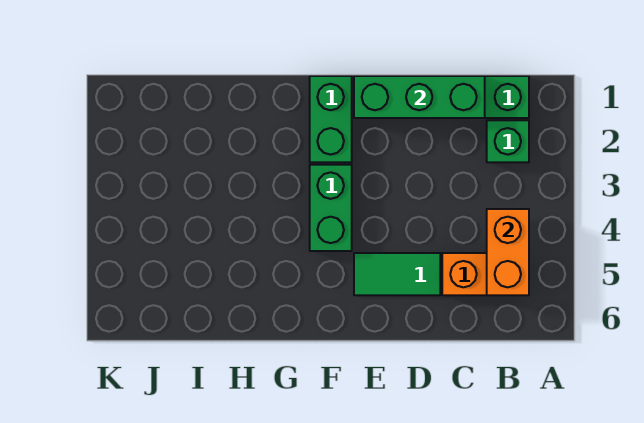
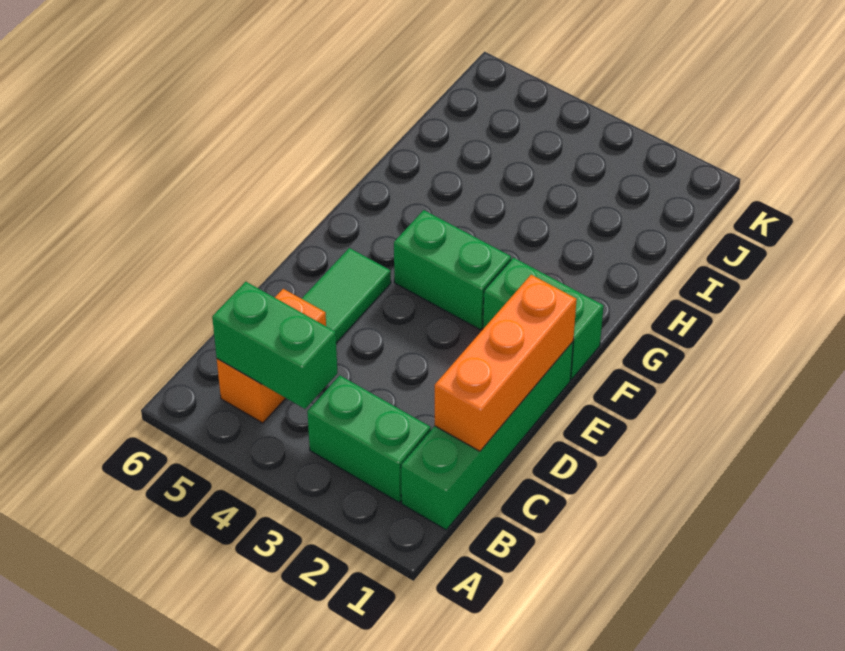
green 1x1 brick [487,120,529,162] -> green 1x2 brick [307,375,431,502]
orange 1x2 brick [487,209,529,295] -> green 1x2 brick [212,282,337,409]
green 1x3 brick [354,76,485,118] -> orange 1x3 brick [435,275,577,451]

